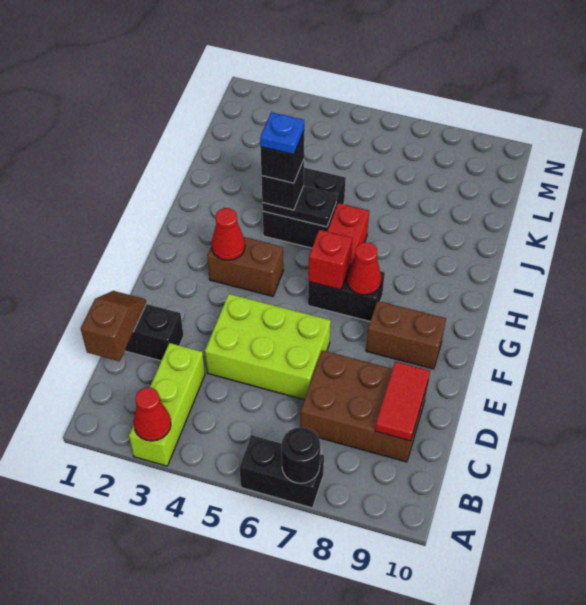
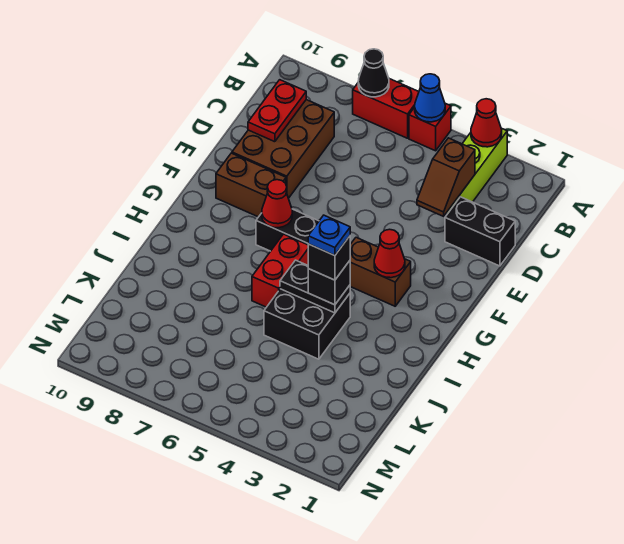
none -> blue 1x1 cone [415,74,445,122]
black 1x2 brick [239,435,324,508] -> red 1x2 brick [353,79,419,138]
black 1x1 round brick [282,427,320,483] -> black 1x1 cone [358,49,389,97]
brown 1x2 slope [81,291,146,361] -> brown 1x2 slope moved to [417,138,475,216]
brown 2x3 brick [300,350,428,462] -> brown 2x3 brick turned to [232,100,334,198]
red 1x2 tile [375,362,430,441] -> red 1x2 plate [248,80,306,142]
lime 2x3 brick [205,294,331,400] -> none
red 1x1 brick [308,230,352,290] -> red 1x1 brick moved to [409,103,451,151]

